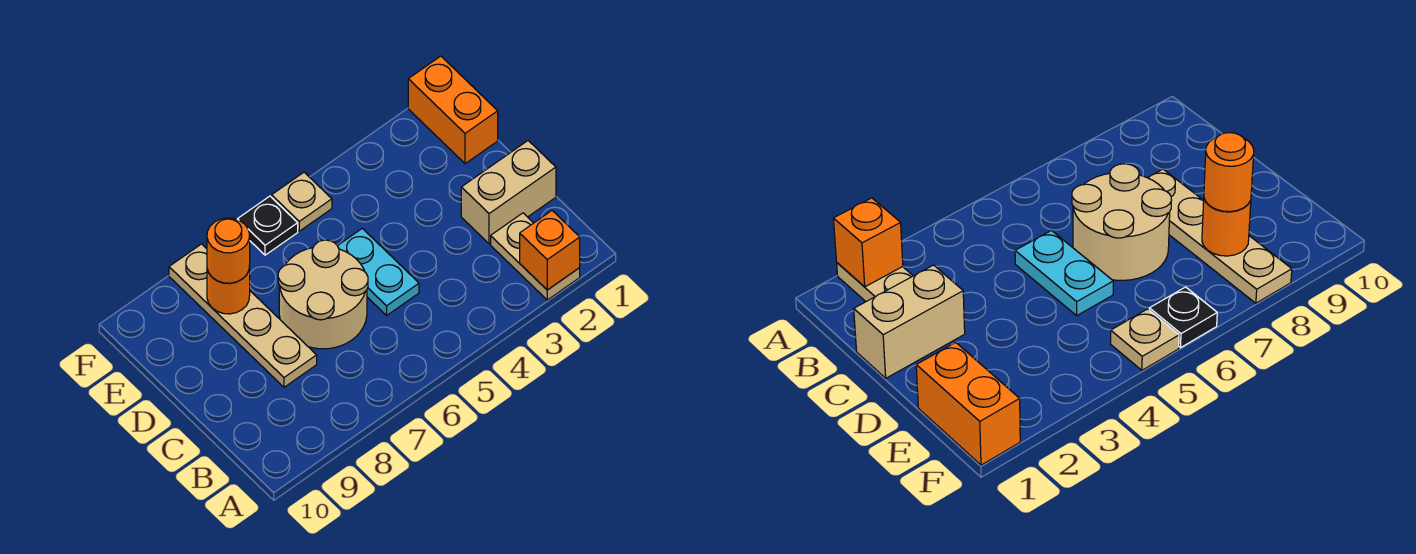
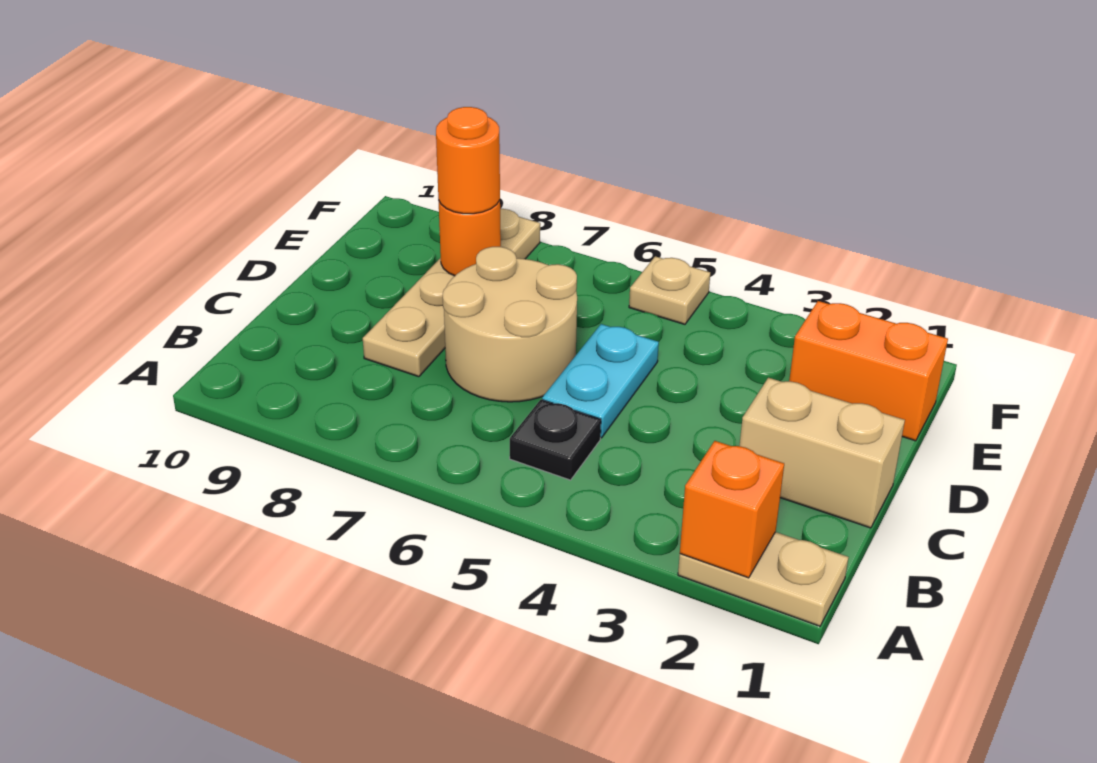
tan 1x2 plate [491,213,580,300] -> tan 1x2 plate turned to [678,532,849,626]
orange 1x2 brick [408,56,498,164] -> orange 1x2 brick turned to [789,301,948,441]
black 1x1 plate [237,196,298,255] -> black 1x1 plate moved to [510,400,601,480]

